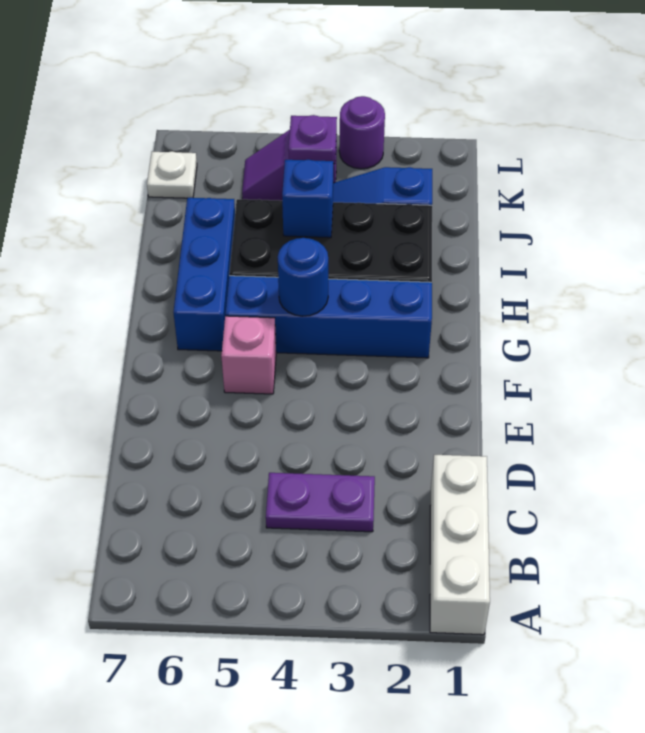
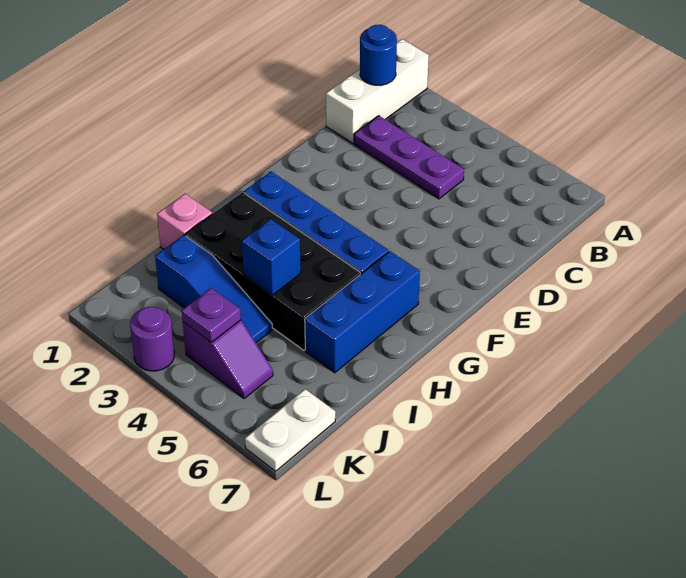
purple 1x2 plate [266,473,375,532] -> purple 1x3 plate [354,116,464,199]
pink 1x1 brick [221,316,276,394] -> pink 1x1 brick moved to [157,194,212,249]
blue 1x1 round brick [278,238,328,316] -> blue 1x1 round brick moved to [360,25,397,85]
white 1x1 plate [147,151,197,198] -> white 1x2 plate [245,389,335,471]

